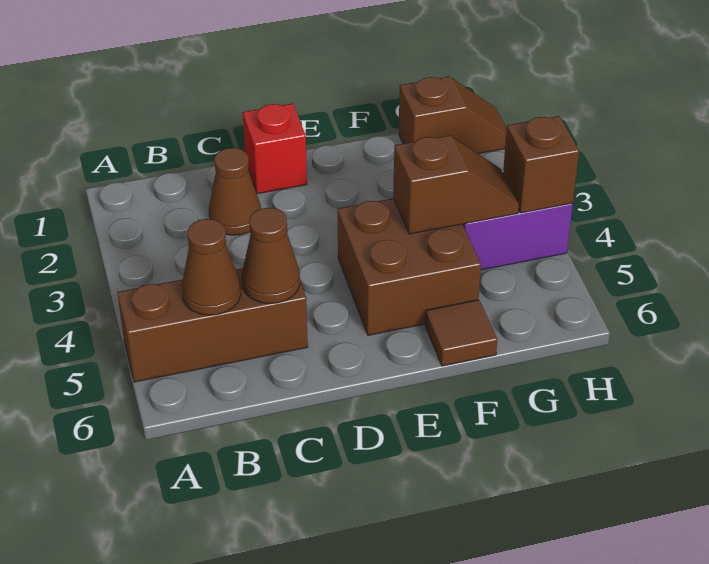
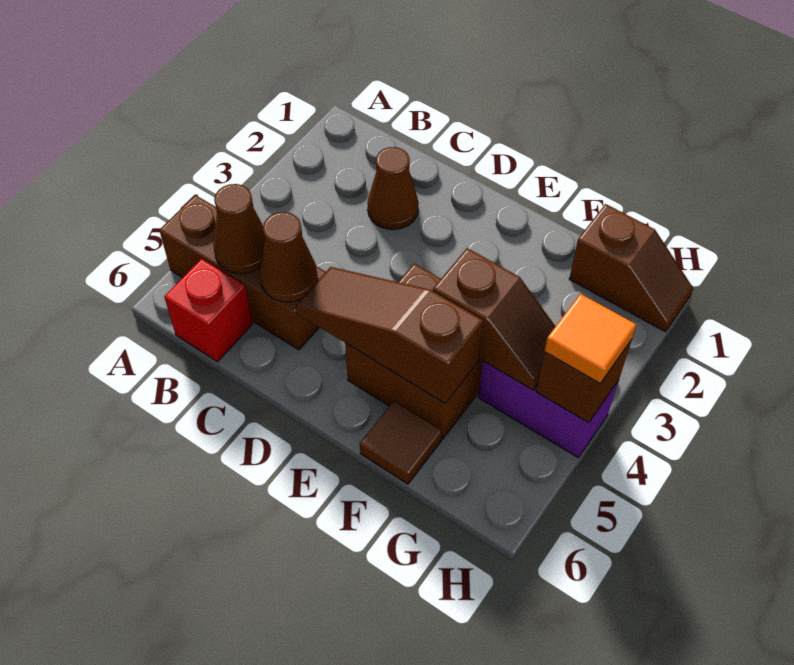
red 1x1 brick [243,103,307,194] -> red 1x1 brick moved to [164,259,252,362]
none -> brown 1x3 slope [295,267,483,403]
none -> orange 1x1 tile [544,294,636,383]

